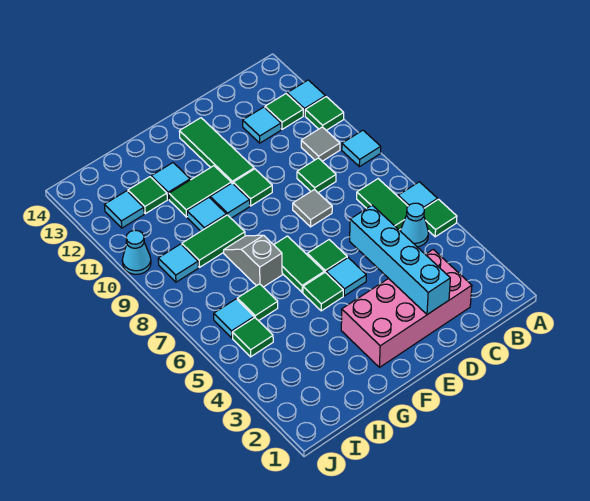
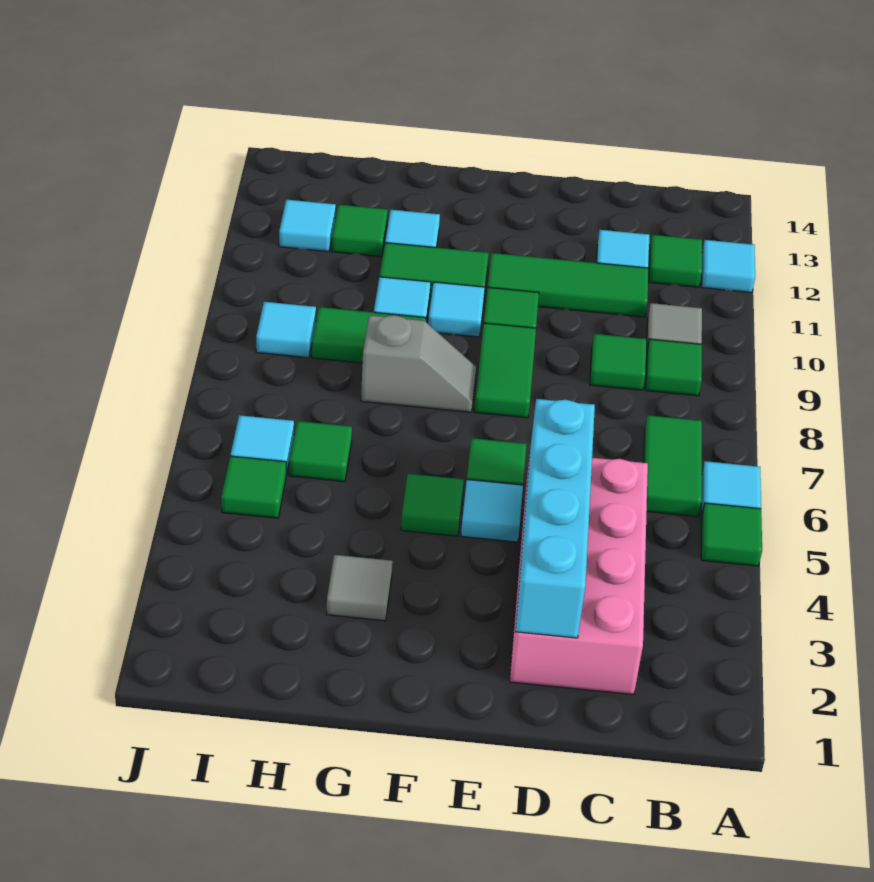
cyan 1x1 tile [342,130,381,167] -> none
green 1x1 tile [305,97,344,130] -> green 1x1 tile moved to [646,339,702,396]
cyan 1x1 cone [401,203,428,247] -> none
pink 2x4 brick [341,250,472,367] -> pink 2x4 brick turned to [510,456,648,695]
grey 1x1 tile [293,189,332,227] -> grey 1x1 tile moved to [326,555,393,621]
green 1x3 tile [179,118,254,183] -> green 1x3 tile turned to [488,253,648,317]
green 1x2 tile [274,236,324,292] -> green 1x2 tile moved to [474,323,536,418]
grey 1x2 slope [224,235,282,287] -> grey 1x2 slope turned to [361,315,476,412]
cyan 1x1 cone [122,230,151,274] -> none

